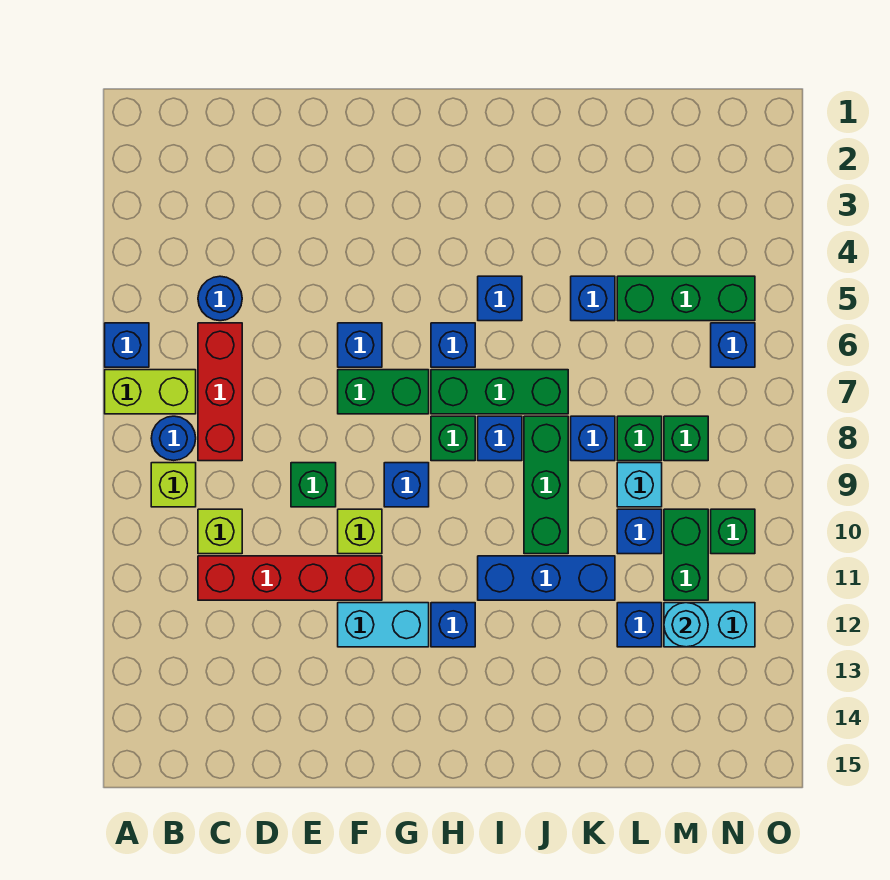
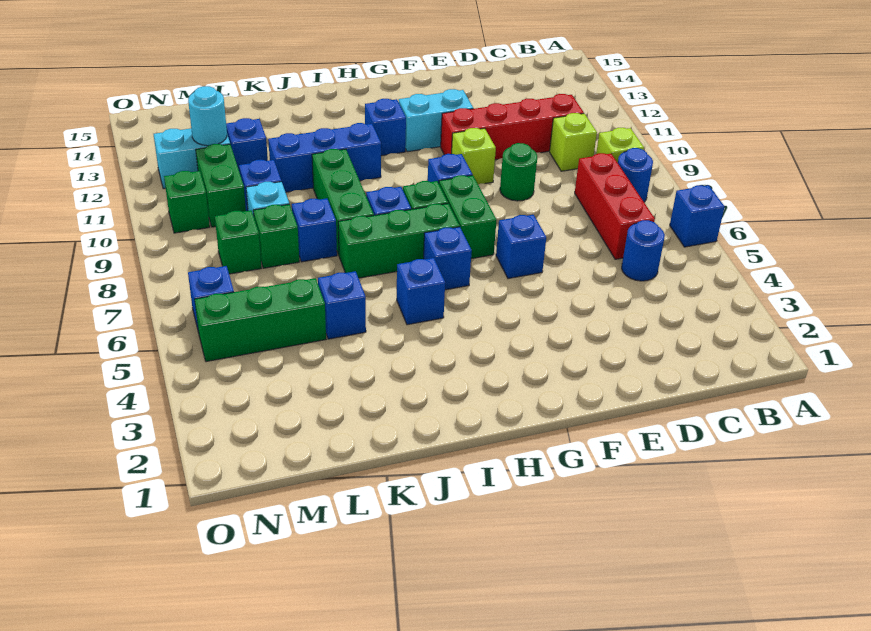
lime 1x2 brick [105,370,196,414] -> none
green 1x1 brick [291,463,336,507] -> green 1x1 round brick [500,143,537,201]
green 1x2 brick [338,370,429,414] -> green 1x2 brick turned to [439,175,496,259]

